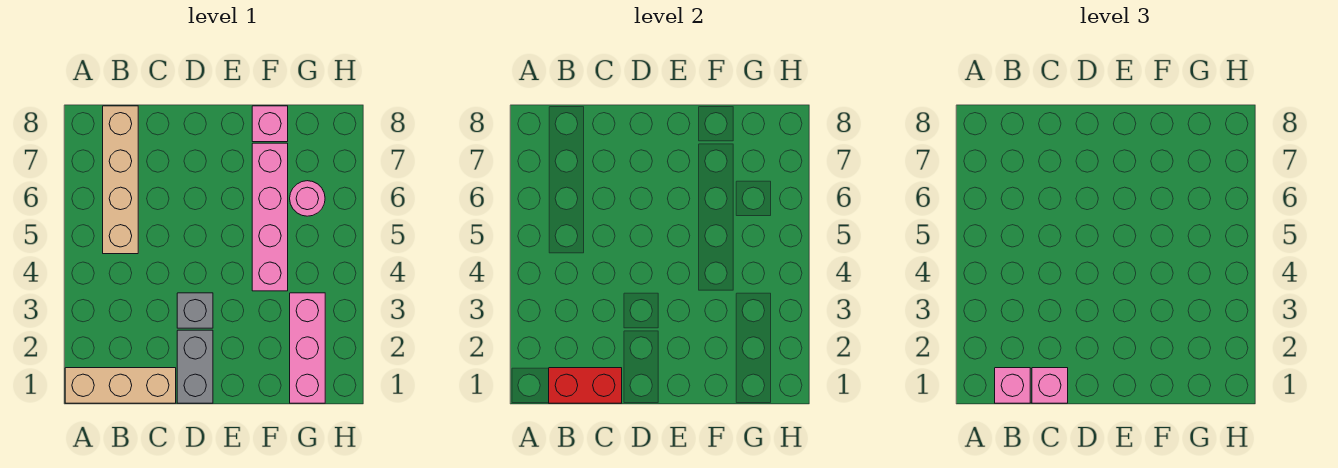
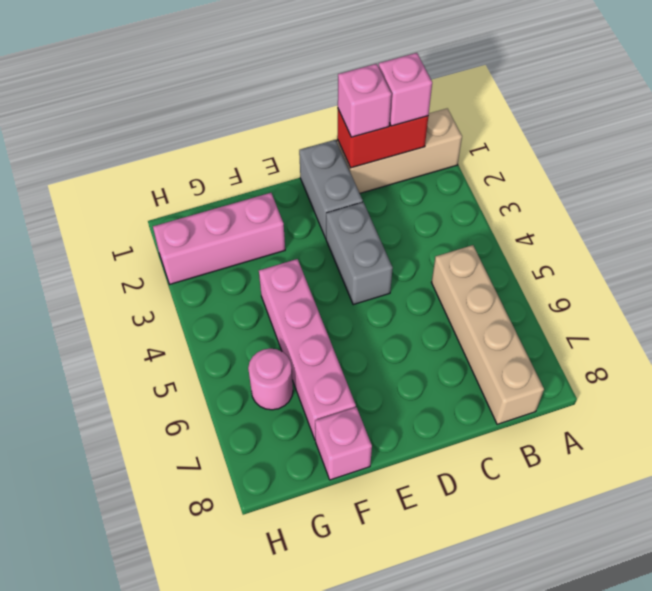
grey 1x1 brick [177,293,213,328] -> grey 1x2 brick [326,202,393,305]
pink 1x3 brick [290,293,325,403] -> pink 1x3 brick turned to [153,193,285,284]

